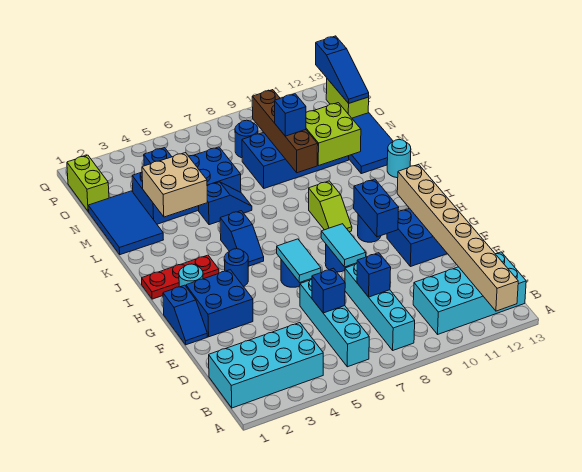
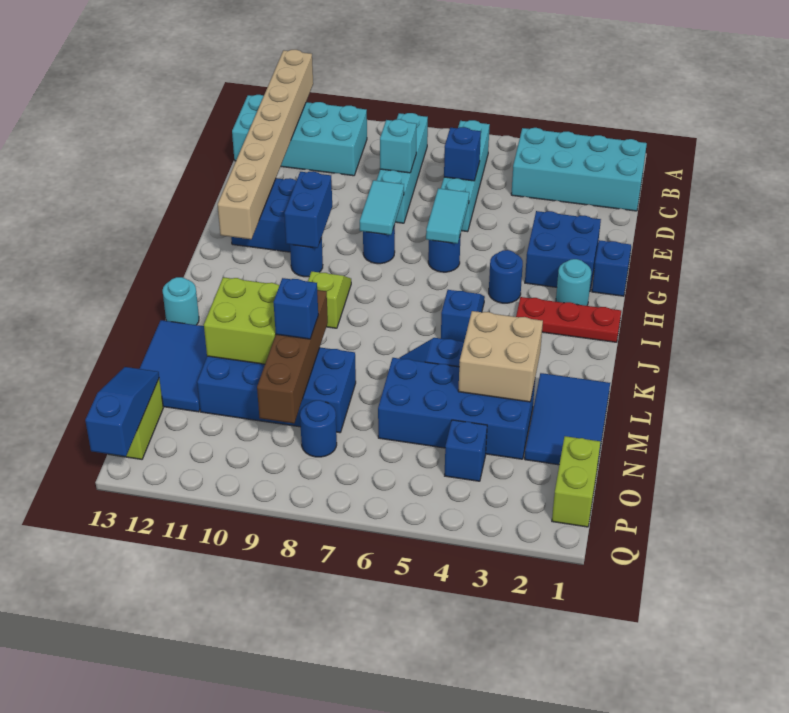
blue 1x1 brick [357,253,391,297] -> cyan 1x1 brick [380,119,416,173]

